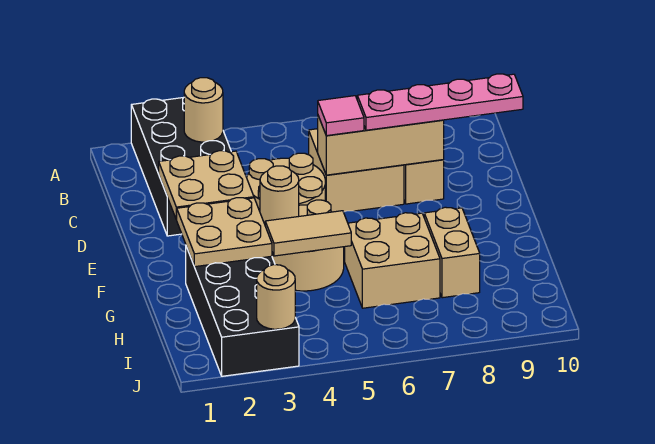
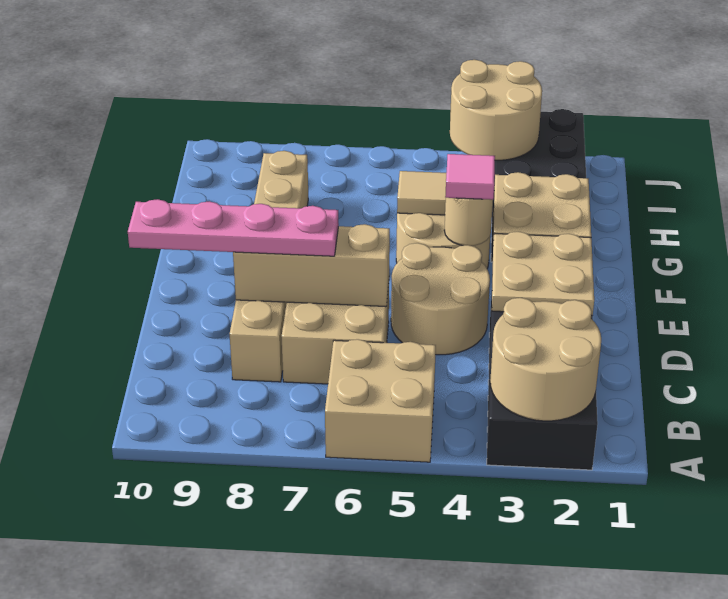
tan 1x1 round brick [184,78,223,142] -> tan 2x2 round brick [490,298,601,421]
pink 1x1 tile [318,96,364,136] -> pink 1x1 tile moved to [445,154,495,200]
tan 2x2 brick [345,213,440,308] -> tan 2x2 brick moved to [325,339,436,462]
tan 1x1 round brick [257,265,295,329] -> tan 2x2 round brick [450,60,542,160]

